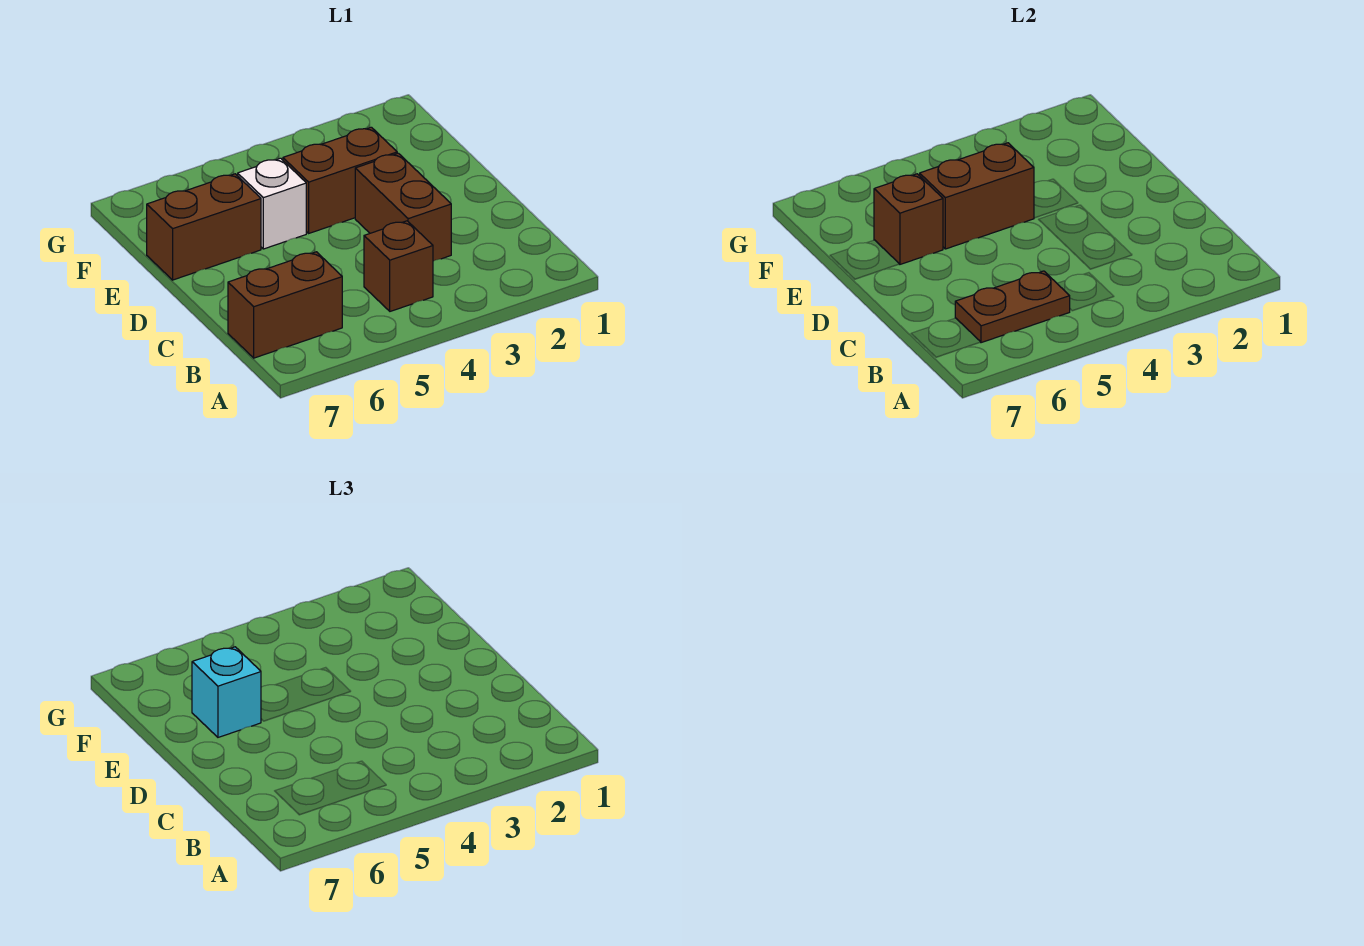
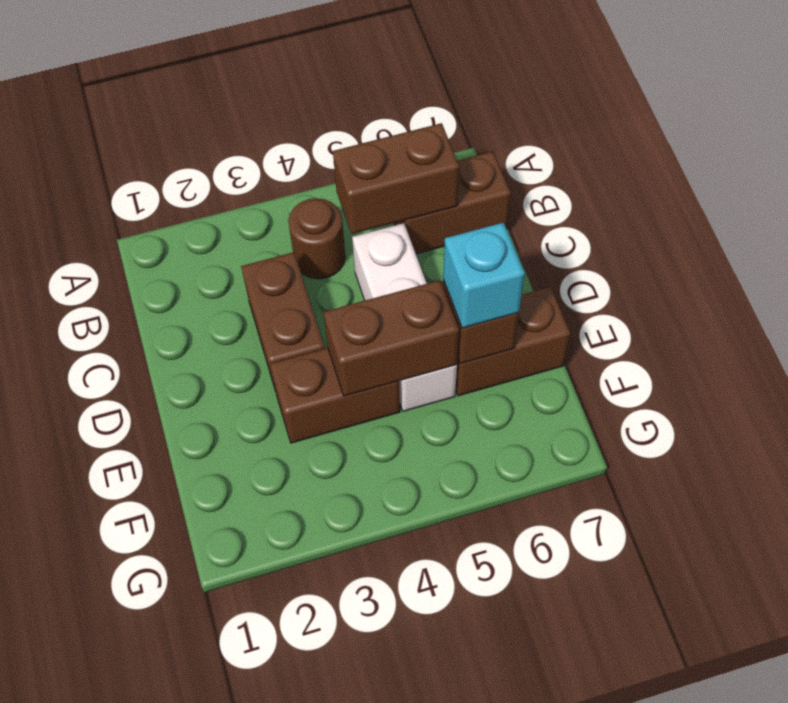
brown 1x1 brick [364,221,433,311] -> brown 1x1 round brick [288,198,345,279]
brown 1x2 plate [955,271,1070,343] -> brown 1x2 brick [333,123,459,234]
white 1x1 brick [238,158,306,249] -> white 1x3 brick [352,223,457,411]

